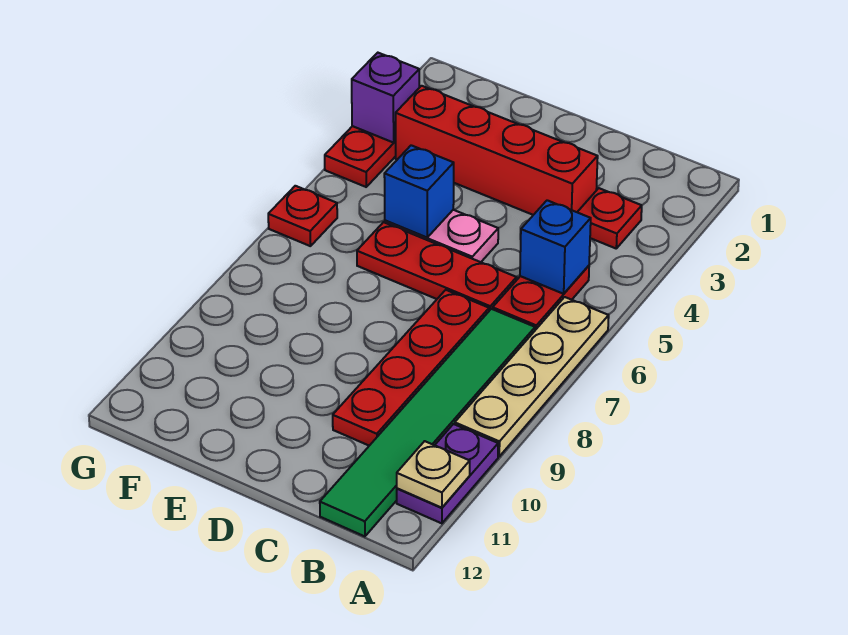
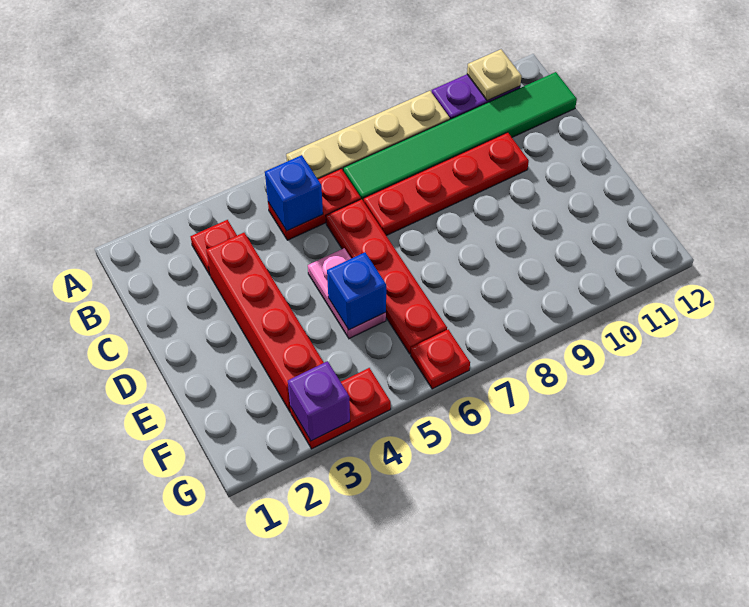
red 1x3 plate [357,222,517,311] -> red 1x4 plate [326,199,447,354]

